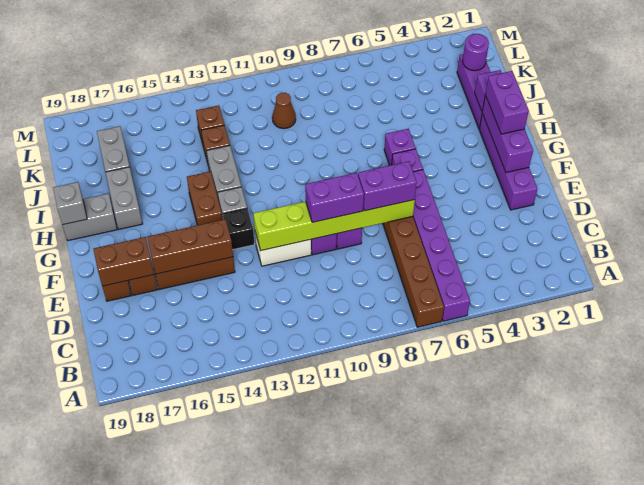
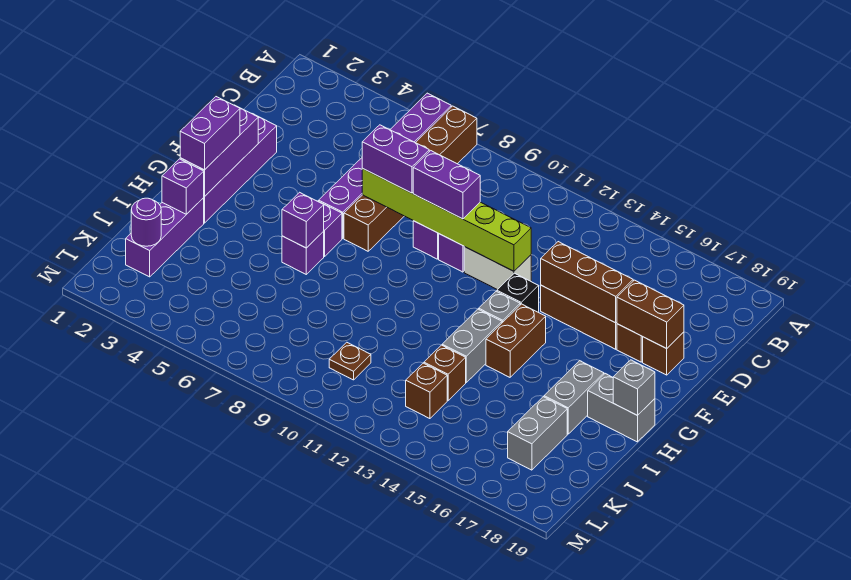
none -> purple 1x1 brick [282,192,324,248]
brown 1x1 cone [272,93,296,129] -> brown 1x1 plate [329,342,371,380]

